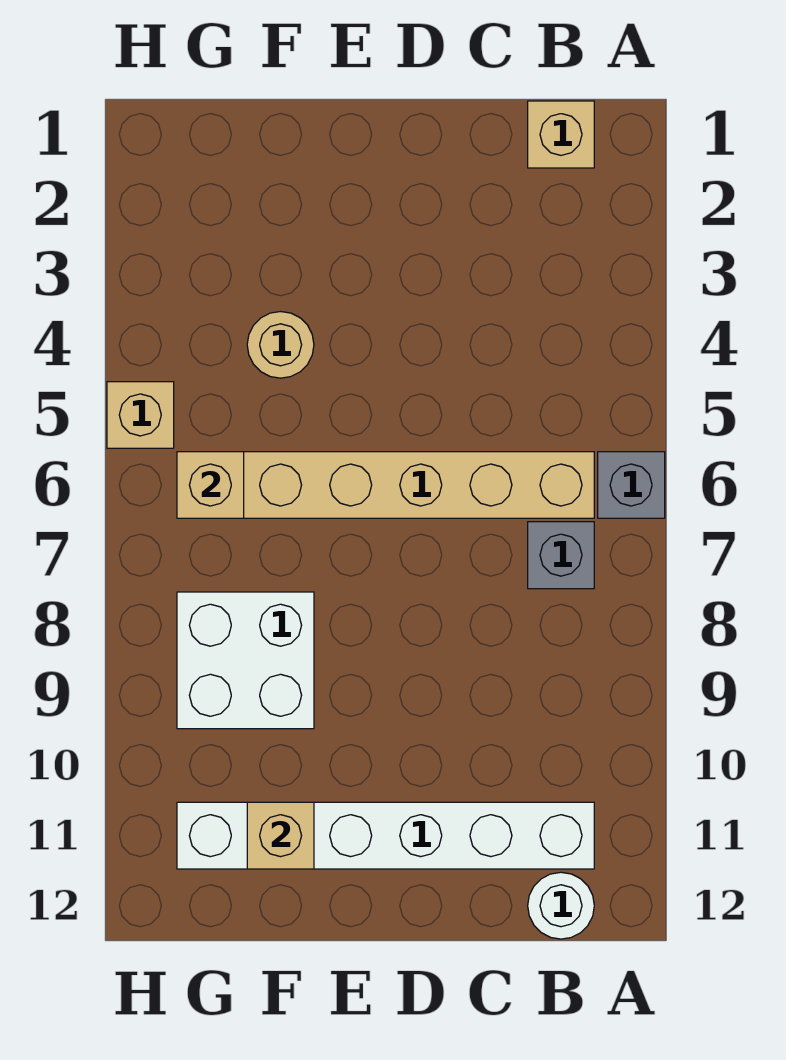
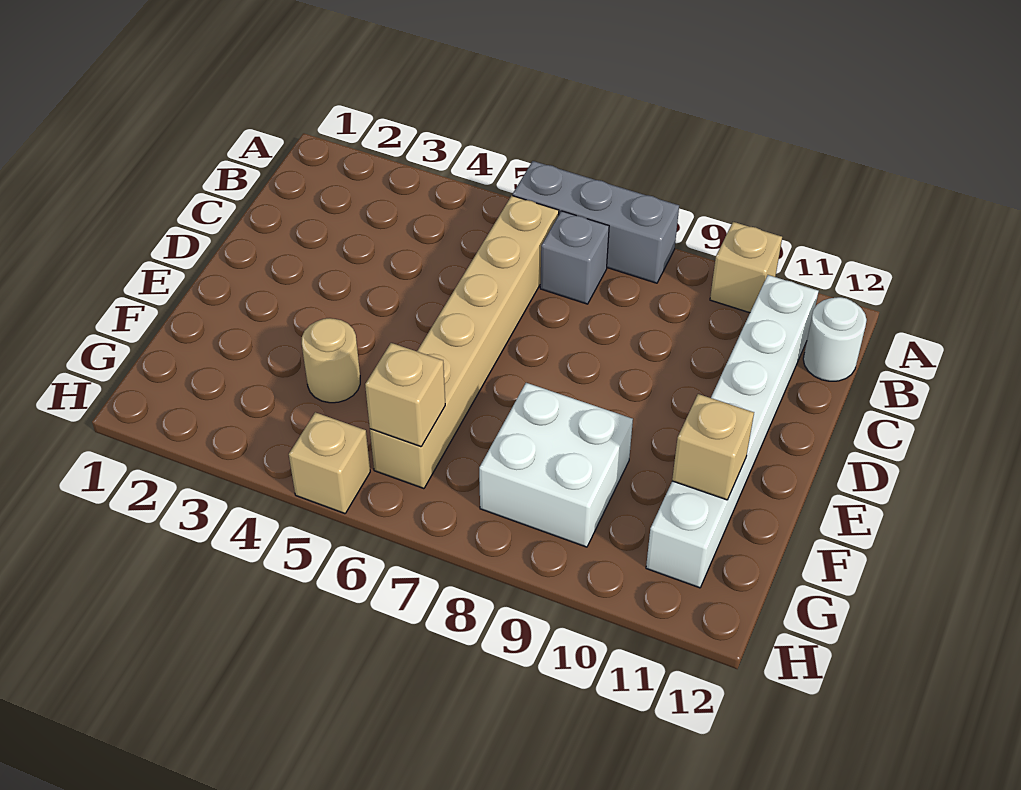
grey 1x1 brick [598,452,665,518] -> grey 1x3 brick [513,161,679,283]
tan 1x1 brick [528,101,594,168] -> tan 1x1 brick moved to [710,222,782,313]

